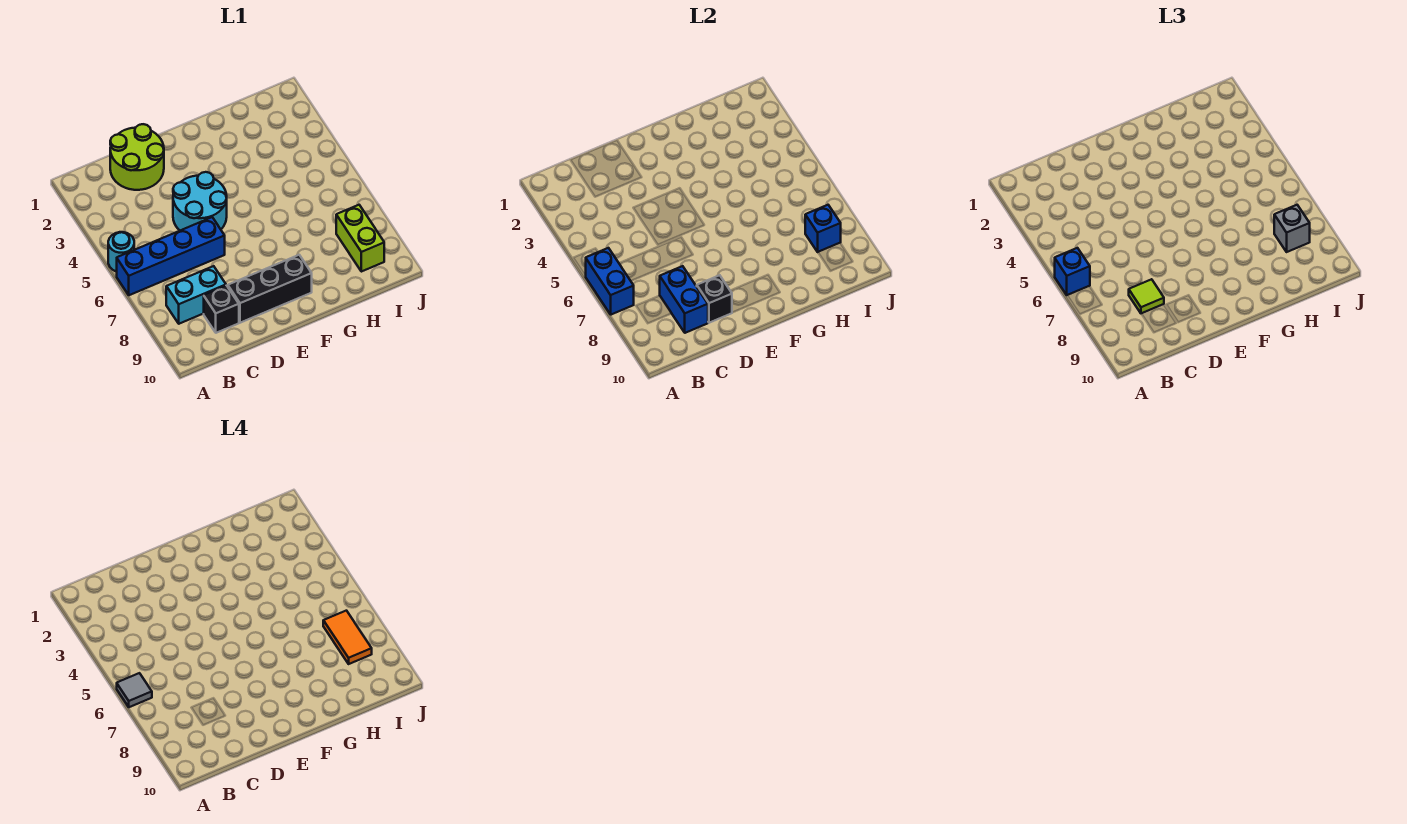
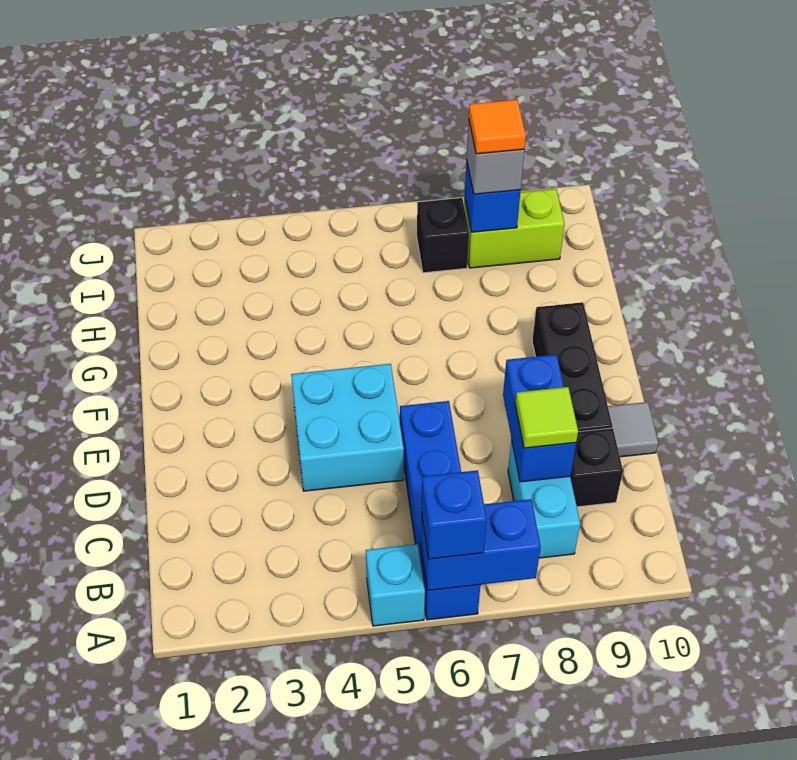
cyan 1x1 round brick [108,232,134,272] -> cyan 1x1 brick [366,544,425,626]
grey 1x1 tile [117,673,152,707] -> grey 1x1 tile moved to [608,402,658,457]
lime 2x2 round brick [110,124,164,190] -> none
blue 1x2 brick [660,266,708,333] -> blue 1x2 brick turned to [503,355,576,482]
cyan 2x2 round brick [173,172,227,230] -> cyan 2x2 brick [291,364,404,491]
black 1x1 brick [697,275,732,323] -> black 1x1 brick moved to [417,198,469,273]
orange 1x2 tile [323,611,372,664] -> orange 1x1 tile [469,100,526,154]

